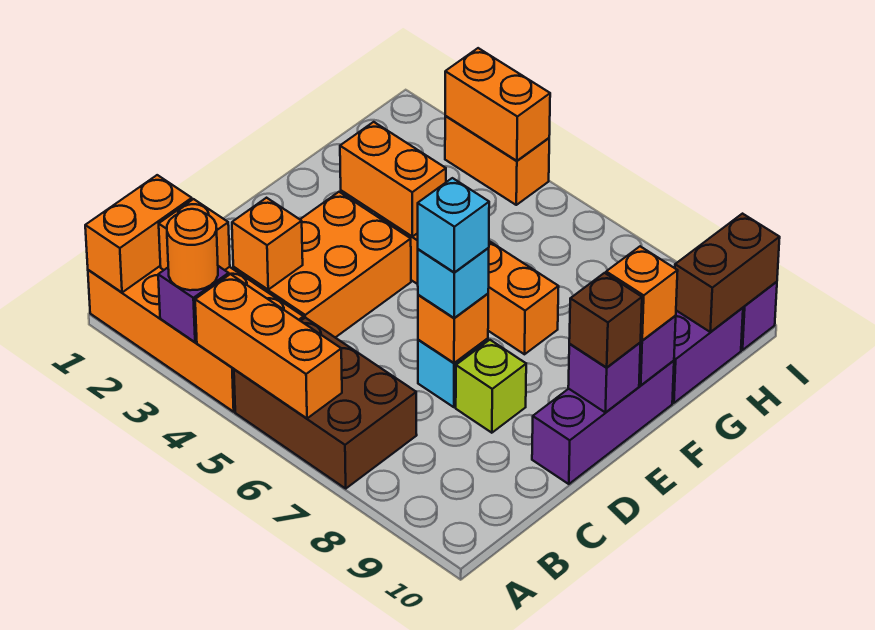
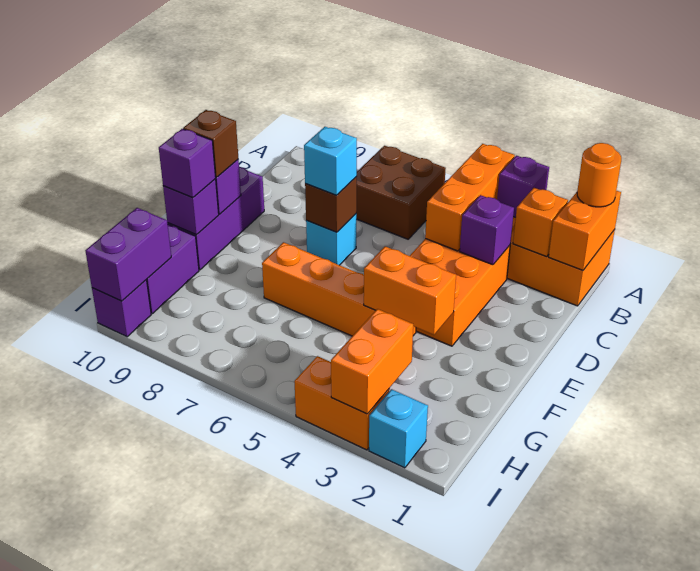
orange 1x1 round brick [167,209,218,290] -> orange 1x1 round brick moved to [577,143,621,207]
orange 1x3 brick [195,274,342,418] -> orange 1x3 brick turned to [425,144,515,251]
brown 2x3 brick [234,318,417,488] -> brown 2x2 brick [356,146,446,239]
orange 1x1 brick [232,198,303,289] -> purple 1x1 brick [460,195,514,265]
orange 1x1 brick [418,294,488,363] -> brown 1x1 brick [305,177,357,232]
cyan 1x1 brick [418,178,489,273] -> cyan 1x1 brick moved to [369,389,428,468]
lime 1x1 brick [456,340,526,433] -> none
orange 1x1 brick [606,246,678,341] -> purple 1x1 brick [159,129,216,198]
brown 1x2 brick [675,214,780,332] -> purple 1x2 brick [85,208,171,301]
orange 1x2 brick [445,48,550,161] -> orange 1x2 brick turned to [331,309,413,414]

